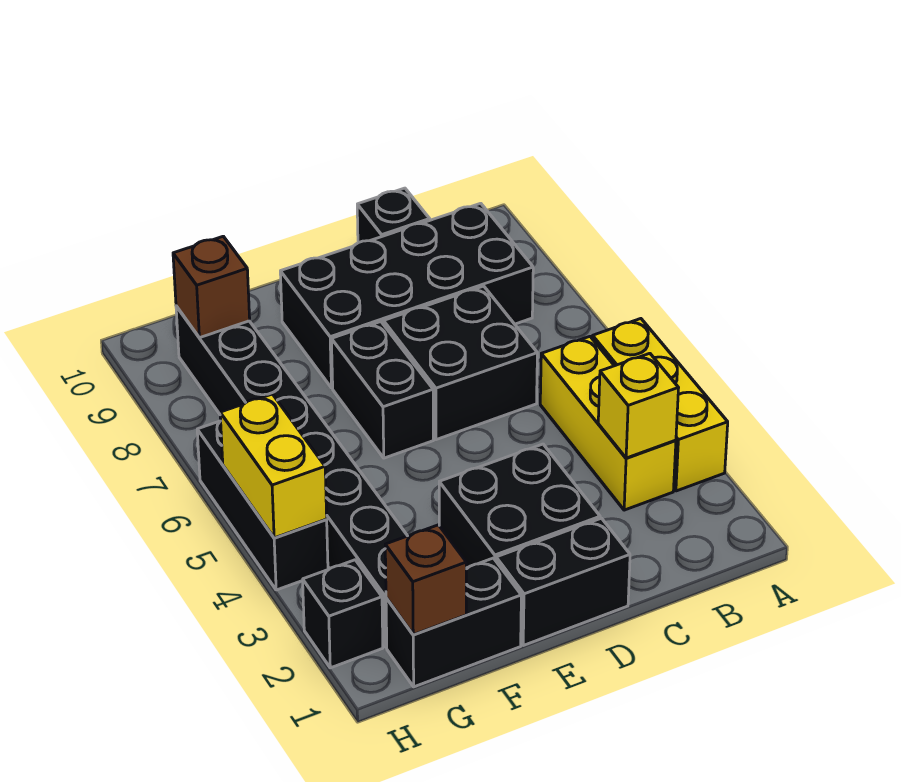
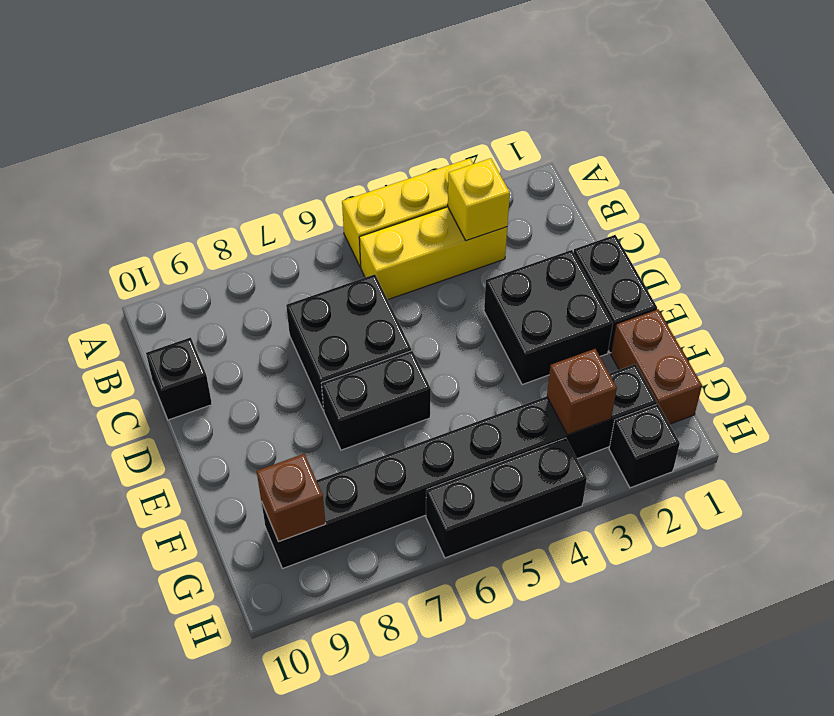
black 2x4 brick [280,203,533,388] -> none
black 1x2 brick [386,558,521,687] -> brown 1x2 brick [611,309,702,424]
brown 1x1 brick [385,525,466,635] -> brown 1x1 brick moved to [547,349,617,435]
yellow 1x2 brick [220,394,327,538] -> none

